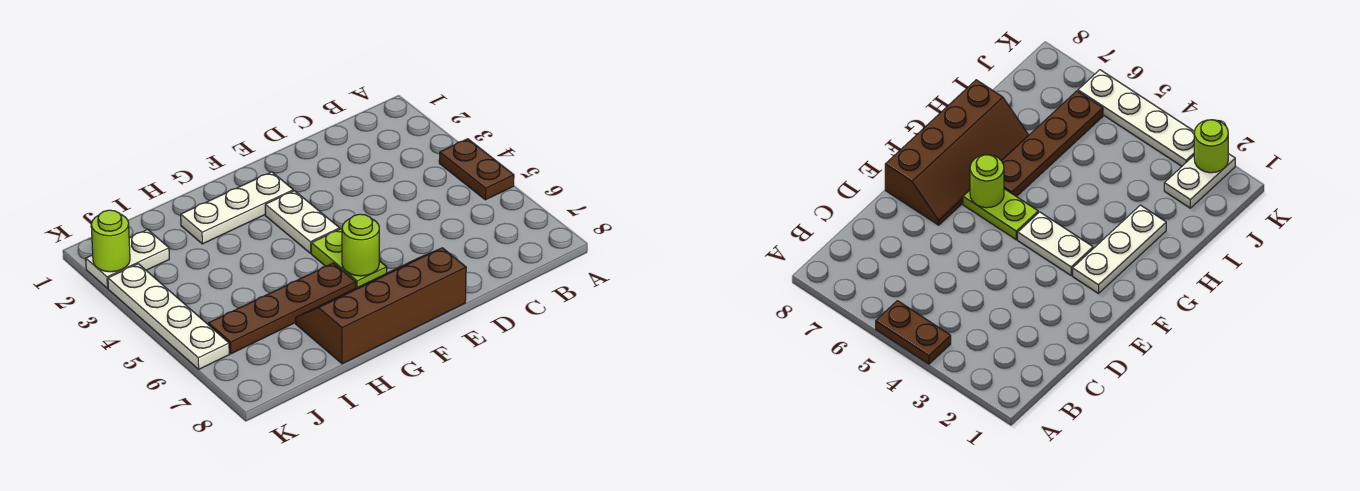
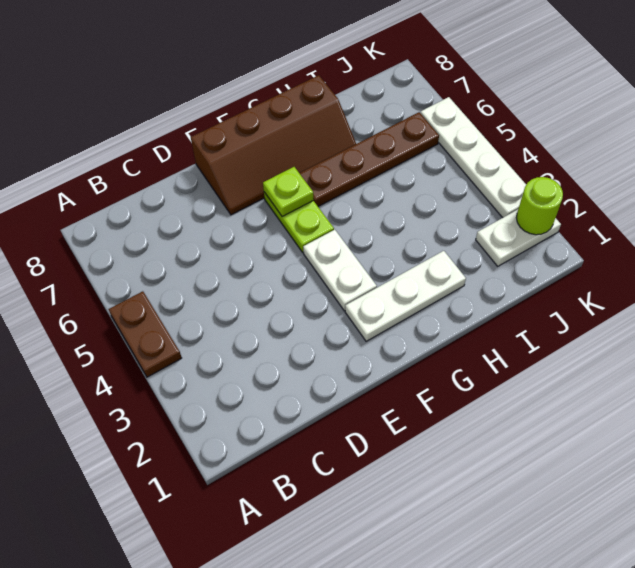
lime 1x1 round brick [342,214,379,276] -> lime 1x1 plate [263,167,314,217]

